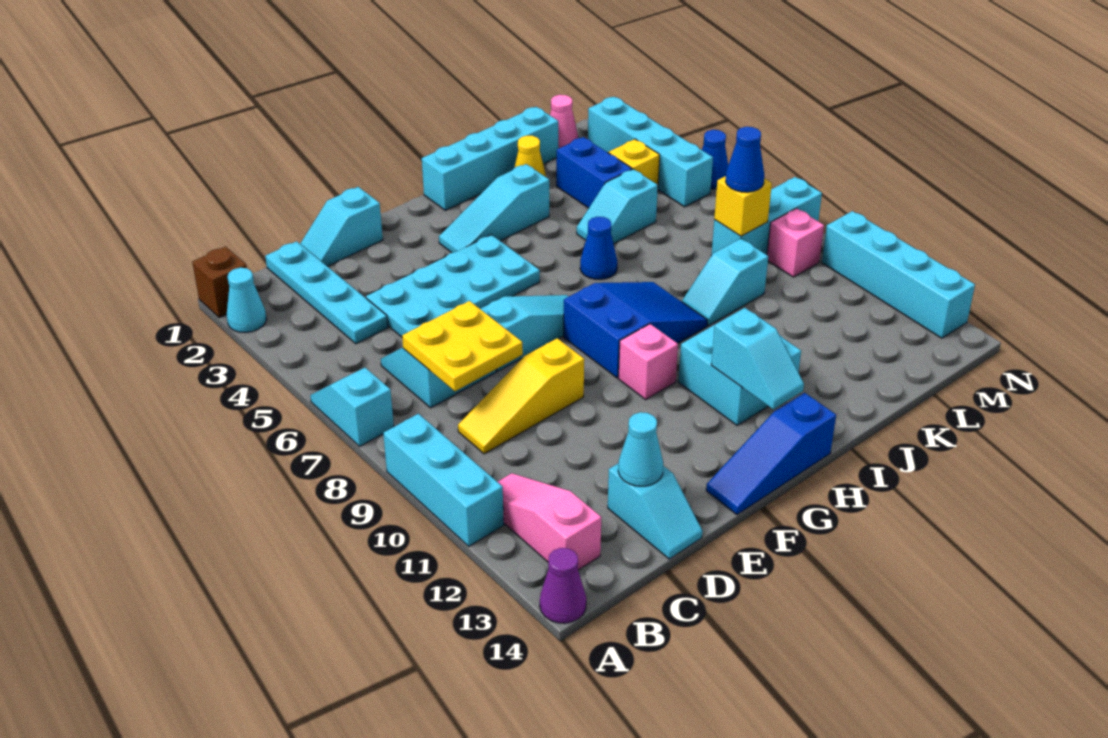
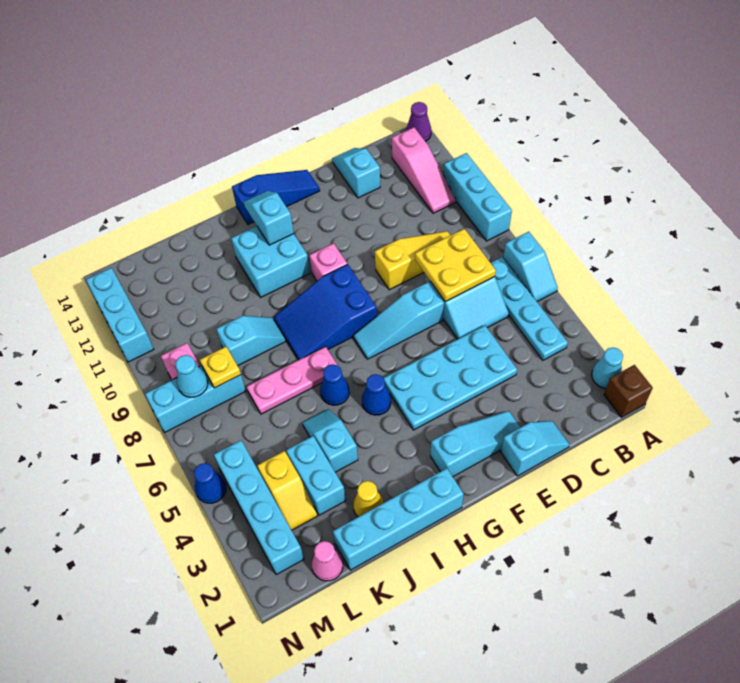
cyan 1x4 plate [265,241,388,344] -> cyan 1x4 plate moved to [491,257,568,360]
cyan 1x1 cone [618,412,663,486] -> cyan 1x1 cone moved to [175,355,208,397]
cyan 1x3 slope [439,164,549,253] -> cyan 1x3 slope moved to [430,411,521,477]
none -> pink 1x3 plate [247,347,337,414]
cyan 1x2 slope [577,169,658,244] -> cyan 1x2 slope turned to [303,409,358,472]
blue 1x2 brick [556,137,632,208] -> cyan 1x2 brick [286,436,346,515]
yellow 1x1 brick [714,176,772,236] -> yellow 1x1 plate [200,347,241,388]
blue 1x1 cone [726,127,764,192] -> blue 1x1 cone moved to [362,374,391,415]
cyan 1x4 brick [822,211,975,338] -> cyan 1x3 brick [86,268,154,362]

